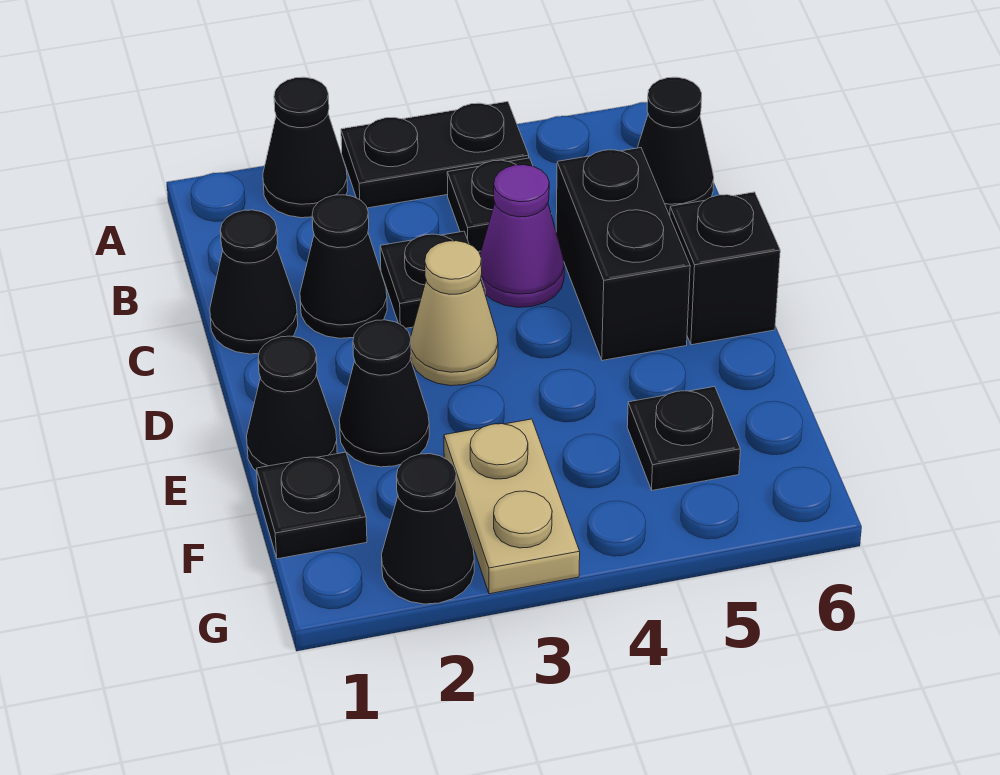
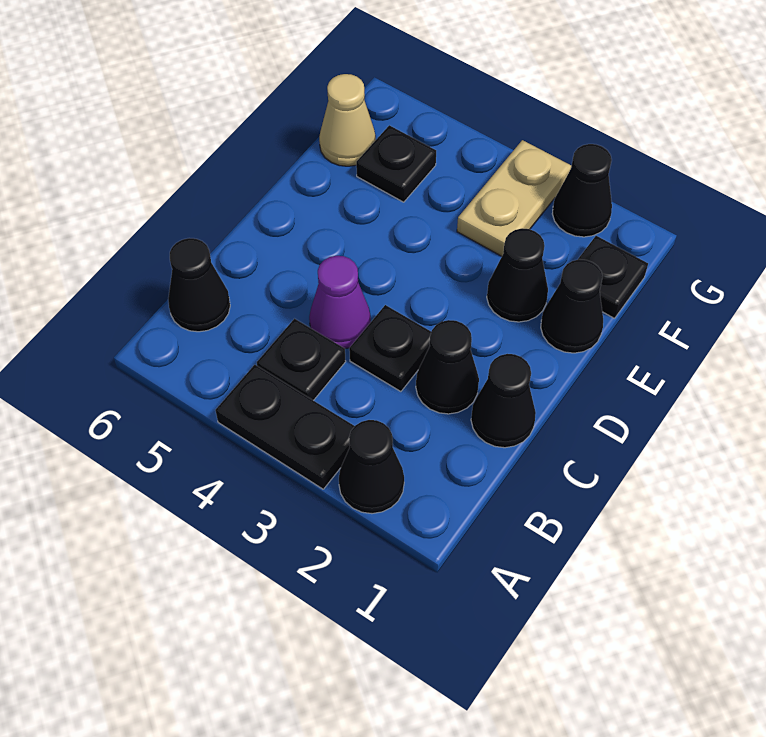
black 1x2 brick [556,148,690,360] -> none
tan 1x1 cone [411,241,498,386] -> tan 1x1 cone moved to [319,74,376,166]
black 1x1 brick [670,192,780,345] -> none

